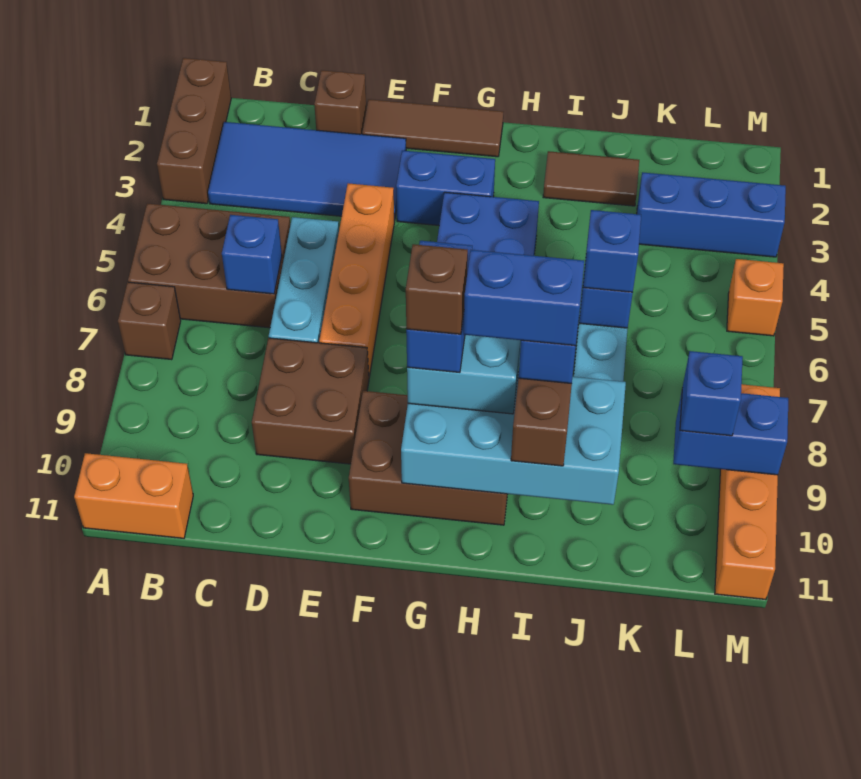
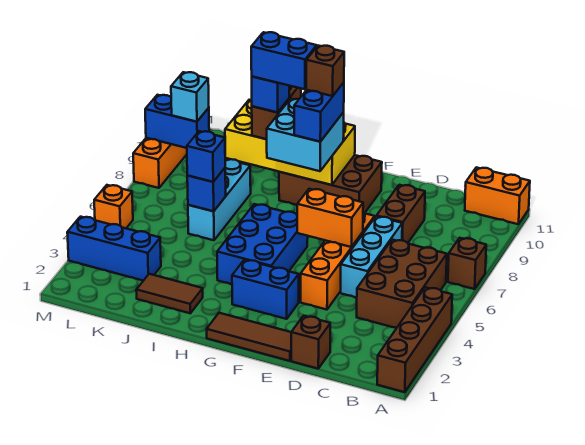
brown 1x3 brick [157,58,231,204] -> brown 1x4 brick [377,287,452,392]
brown 2x3 brick [128,203,290,328] -> brown 2x3 brick turned to [357,240,447,328]
blue 2x4 tile [208,122,406,221] -> none
blue 1x1 brick [222,215,282,294] -> none
brown 2x2 brick [252,338,369,464] -> brown 1x2 brick [377,185,425,243]
none -> orange 1x2 brick [297,189,363,247]
cyan 2x4 brick [401,371,626,505] -> yellow 2x4 brick [225,100,355,185]
blue 1x1 brick [680,351,743,436] -> cyan 1x1 brick [171,72,209,122]

